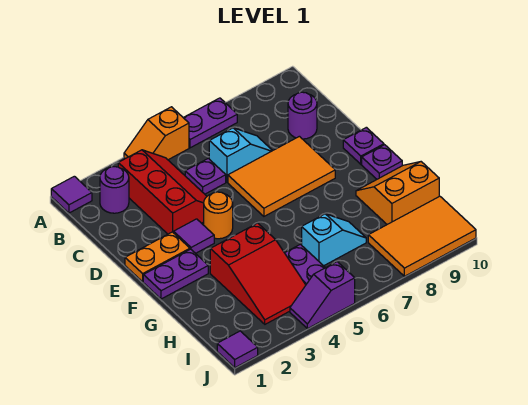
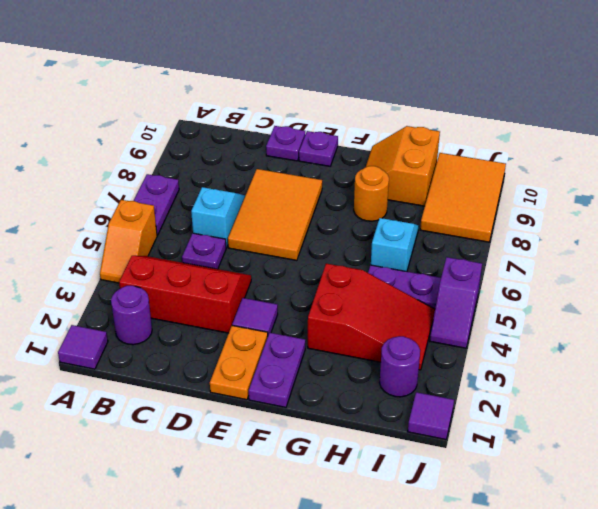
purple 1x1 round brick [288,92,317,139] -> purple 1x1 round brick moved to [380,336,420,397]
orange 1x1 round brick [204,192,233,239] -> orange 1x1 round brick moved to [354,166,389,221]
purple 1x1 plate [362,145,402,179] -> purple 1x1 plate moved to [266,126,305,161]

